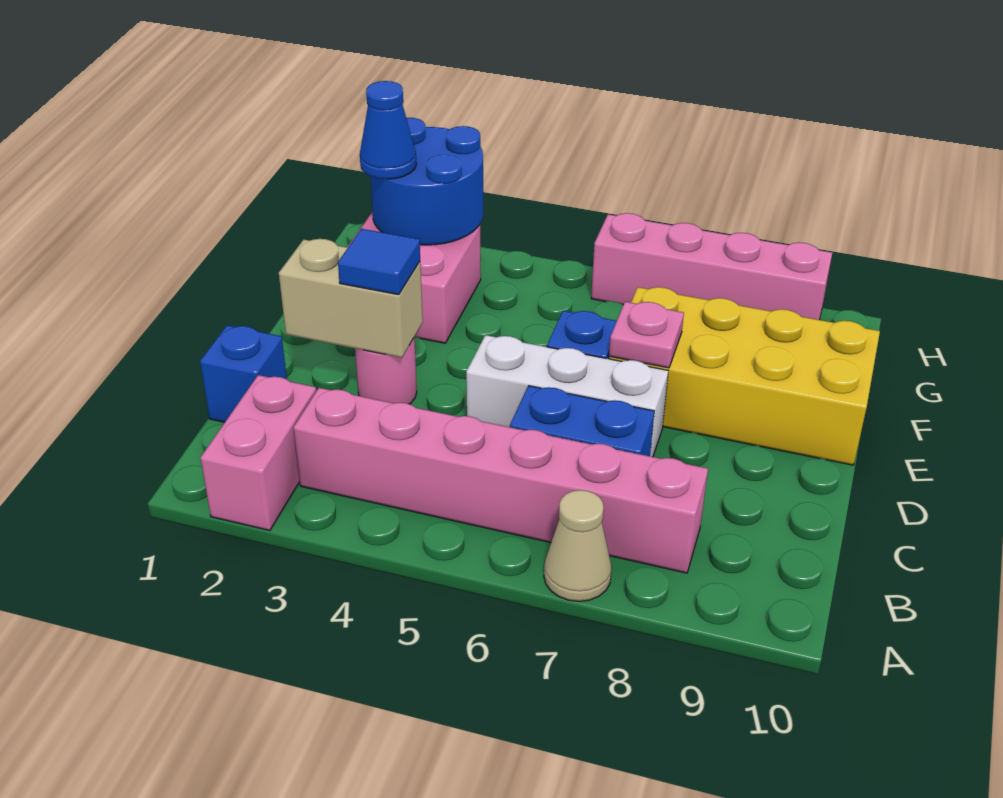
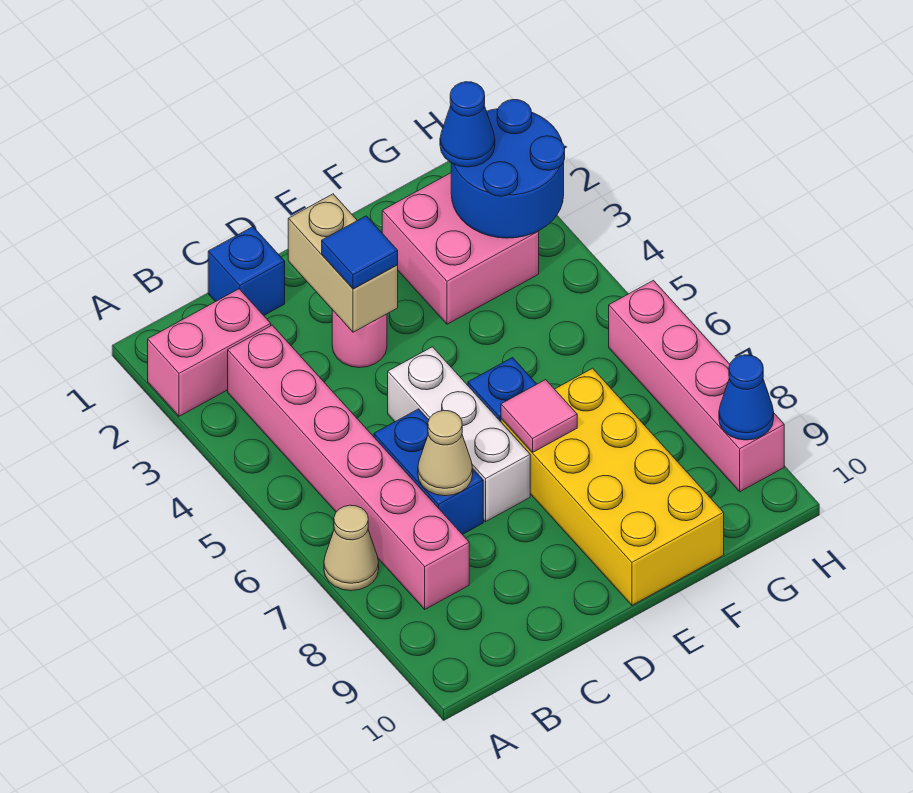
none -> tan 1x1 cone [418,411,473,496]
pink 1x1 plate [609,302,684,368] -> pink 1x1 tile [501,380,577,453]
none -> blue 1x1 cone [719,355,774,440]

